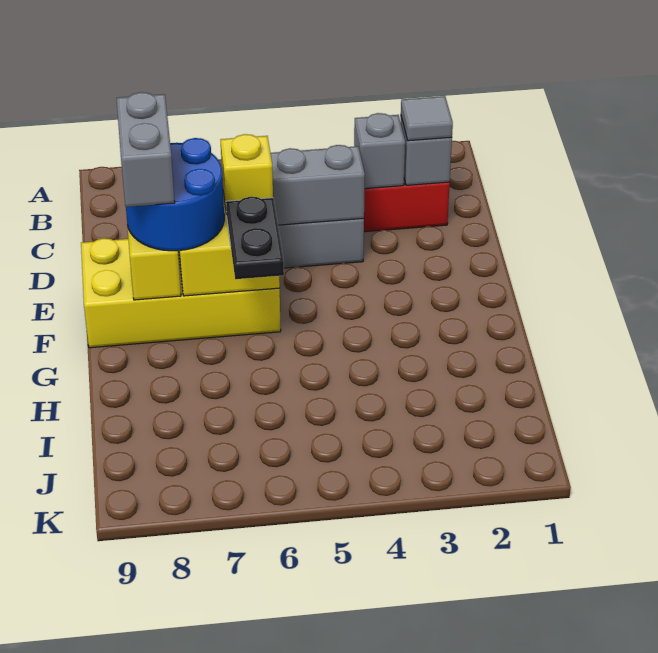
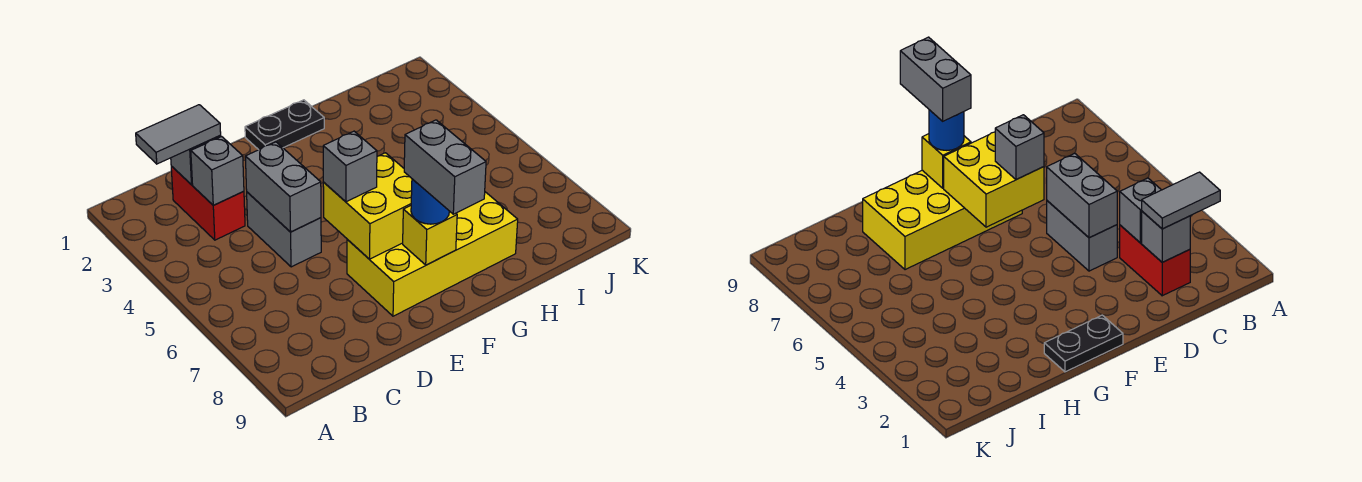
grey 1x1 tile [401,96,453,141] -> grey 1x2 tile [136,105,221,164]
yellow 2x4 brick [81,238,281,348] -> yellow 2x4 brick turned to [347,192,518,316]
yellow 1x1 brick [221,134,273,214] -> grey 1x1 brick [323,131,377,202]
blue 2x2 round brick [126,138,224,251] -> blue 1x1 round brick [411,179,449,224]
grey 1x2 brick [117,92,175,207] -> grey 1x2 brick turned to [404,120,486,214]
black 1x2 plate [226,197,284,279] -> black 1x2 plate moved to [245,100,324,150]

